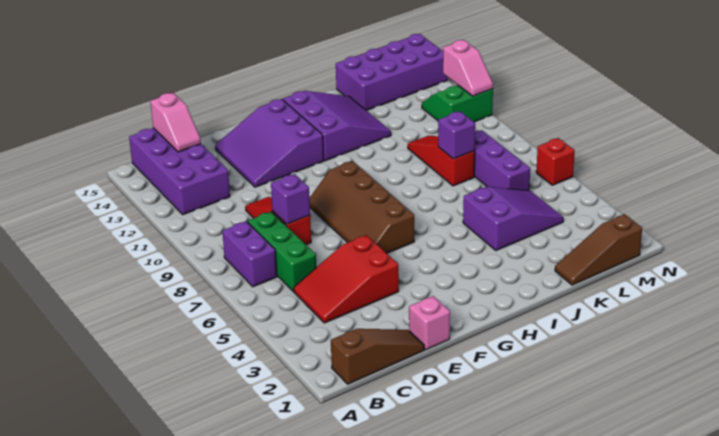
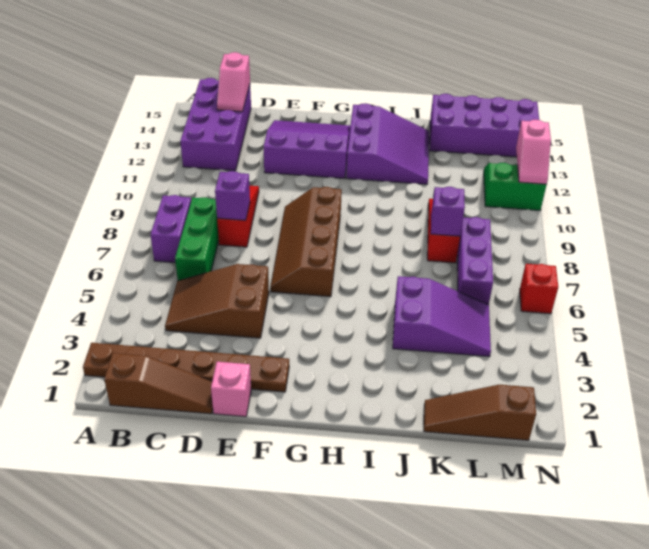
none -> brown 1x6 plate [83,343,289,392]
red 2x3 slope [294,235,399,323] -> brown 2x3 slope [165,264,269,338]
purple 3x3 slope [215,99,324,187] -> purple 3x3 slope turned to [264,120,350,178]

